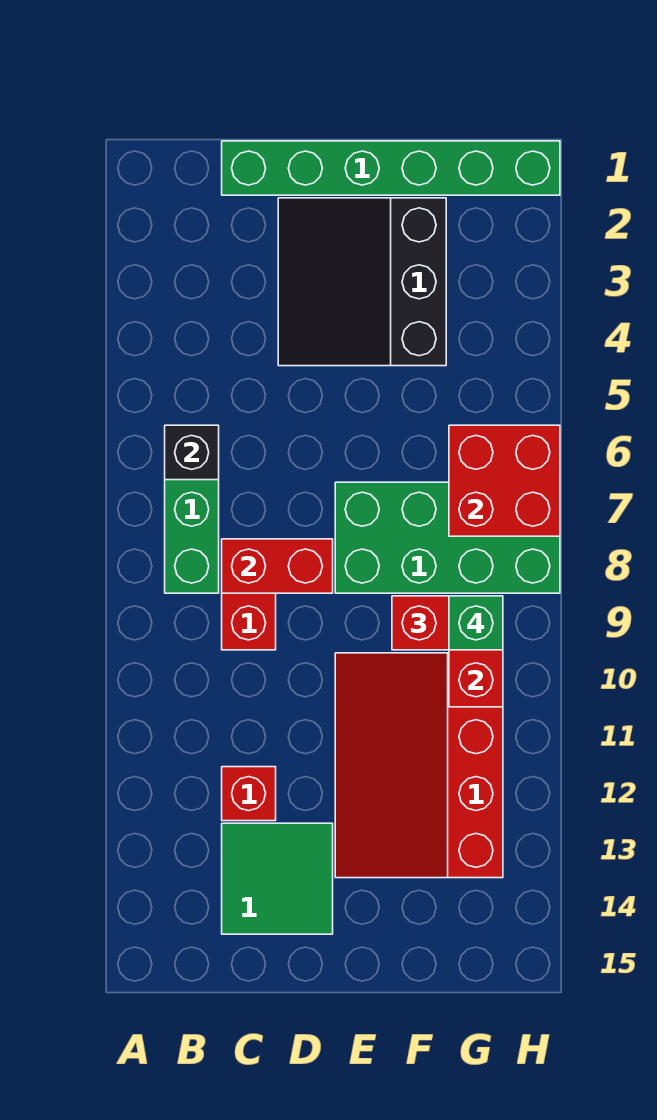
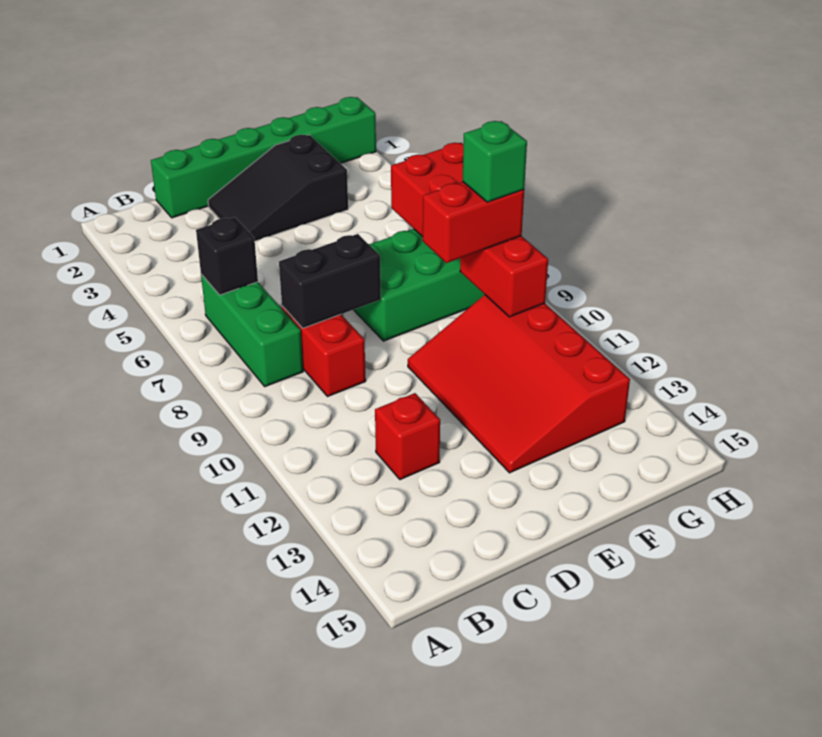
red 1x2 brick [222,539,333,593] -> black 1x2 brick [279,234,381,328]
green 2x2 tile [222,823,333,934] -> none
black 3x3 slope [278,198,446,366] -> black 2x3 slope [208,135,348,241]

